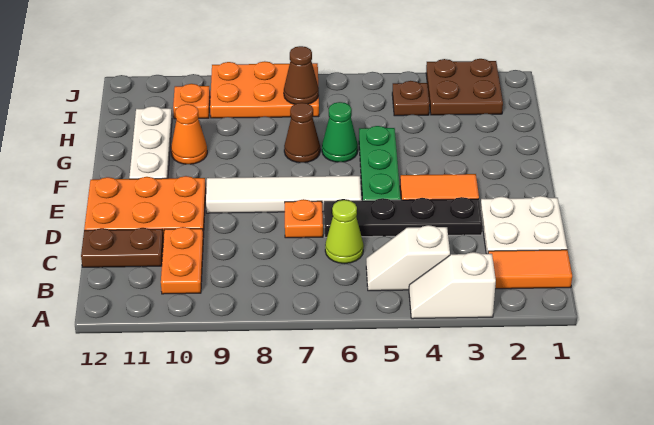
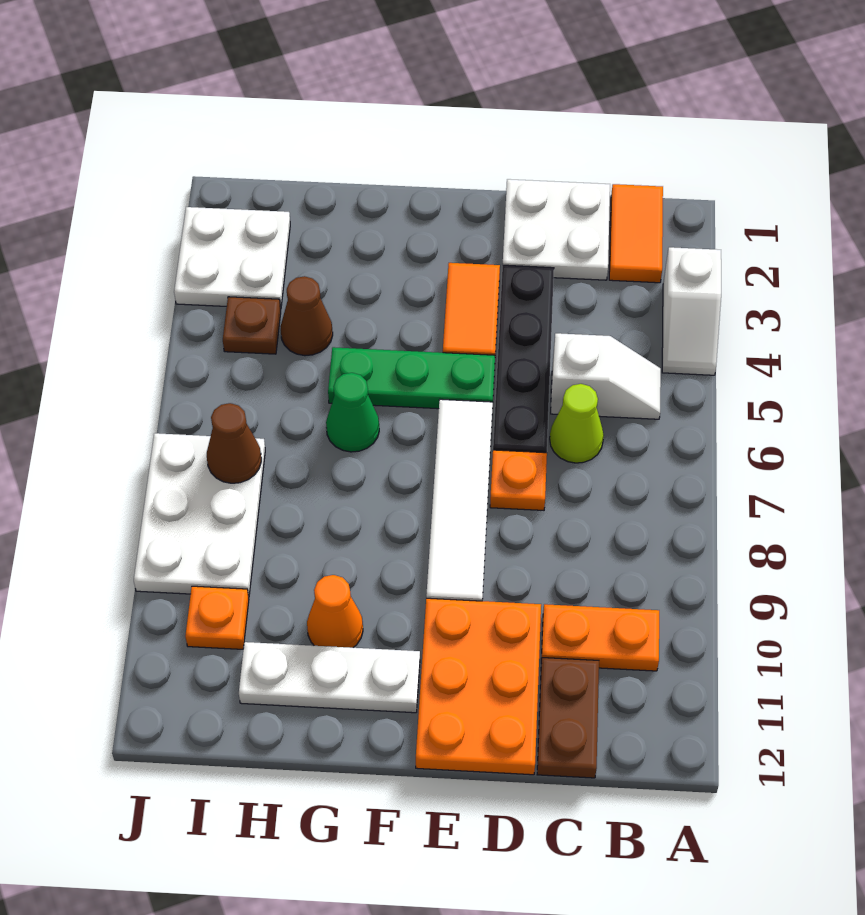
white 1x2 slope [366,225,450,291] -> white 1x2 slope turned to [551,333,661,419]
brown 1x1 cone [284,103,320,163] -> brown 1x1 cone moved to [280,276,333,356]
brown 2x2 plate [426,59,503,115] -> white 2x2 plate [174,207,290,308]
orange 2x3 plate [210,61,319,118] -> white 2x3 plate [134,433,265,597]

